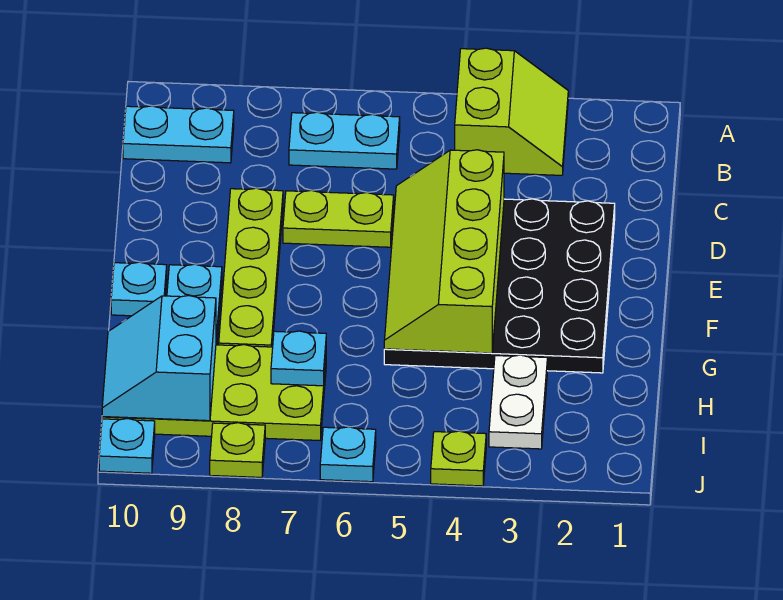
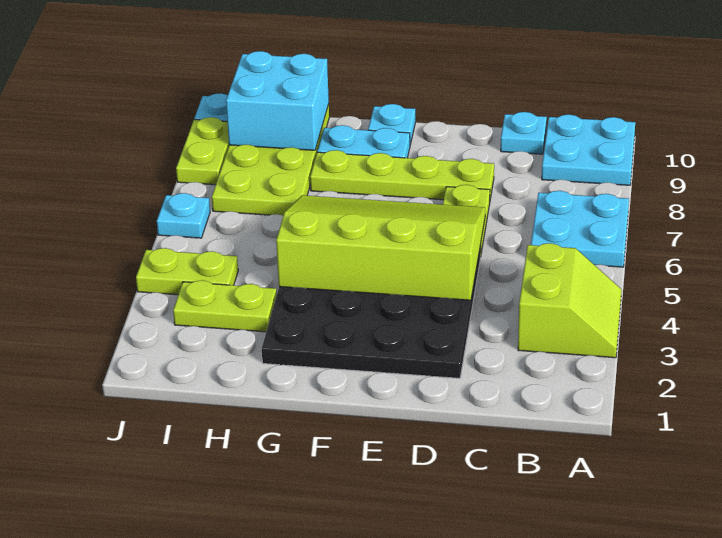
lime 2x2 slope [455,48,568,175] -> lime 2x2 slope turned to [518,243,622,358]
cyan 1x2 plate [289,112,400,169] -> cyan 2x2 plate [531,191,629,267]
cyan 1x2 plate [123,106,234,163] -> cyan 2x2 plate [542,115,635,185]
lime 2x4 slope [384,150,504,353] -> lime 3x4 slope [276,195,485,300]
white 1x2 plate [489,355,547,449] -> lime 1x2 plate [173,280,277,332]
cyan 1x1 plate [271,331,326,386] -> cyan 1x1 plate moved to [501,112,547,154]
cyan 2x2 slope [102,295,216,421] -> cyan 2x2 brick [226,51,329,150]
lime 1x1 plate [431,431,486,486] -> lime 1x2 plate [136,248,238,295]
lime 1x1 plate [210,423,265,477] -> lime 1x2 plate [176,117,229,185]

